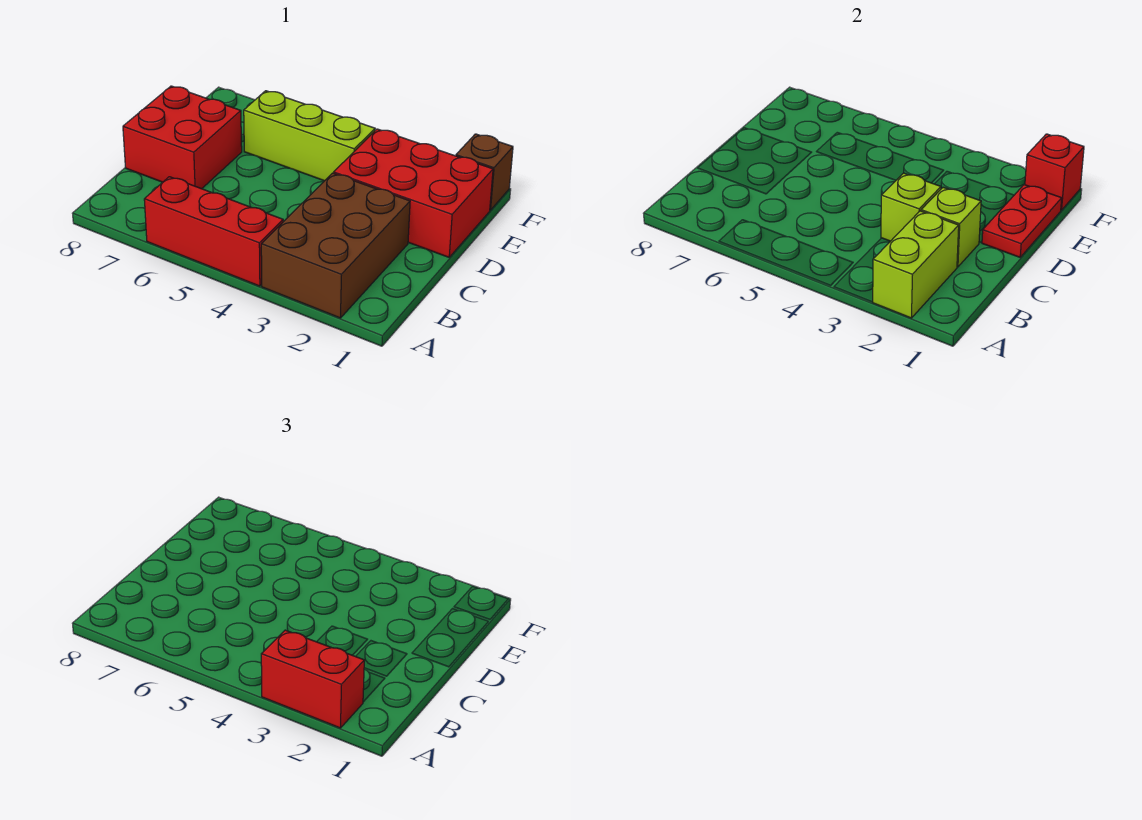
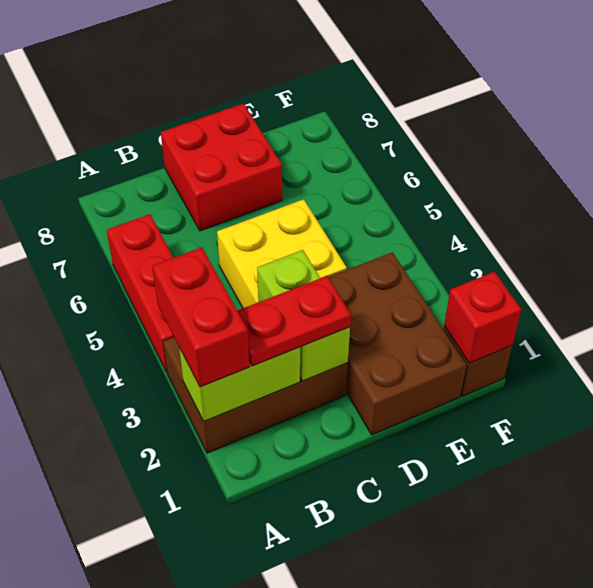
none -> yellow 2x2 brick [217,199,347,308]
red 2x3 brick [334,129,493,257] -> brown 2x3 brick [328,252,467,435]
red 1x2 plate [982,185,1062,257] -> red 1x2 plate moved to [238,276,351,366]
lime 1x3 brick [244,91,375,181] -> none

